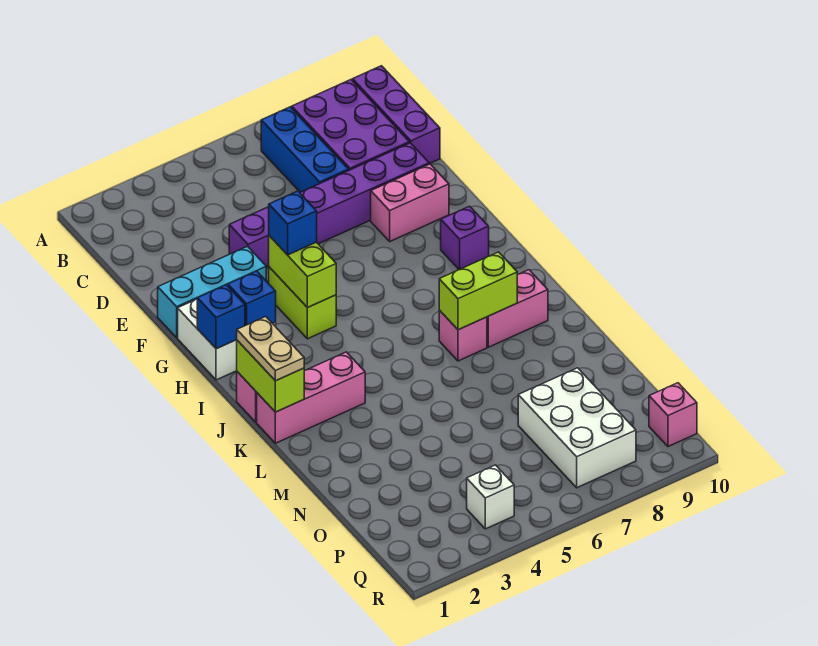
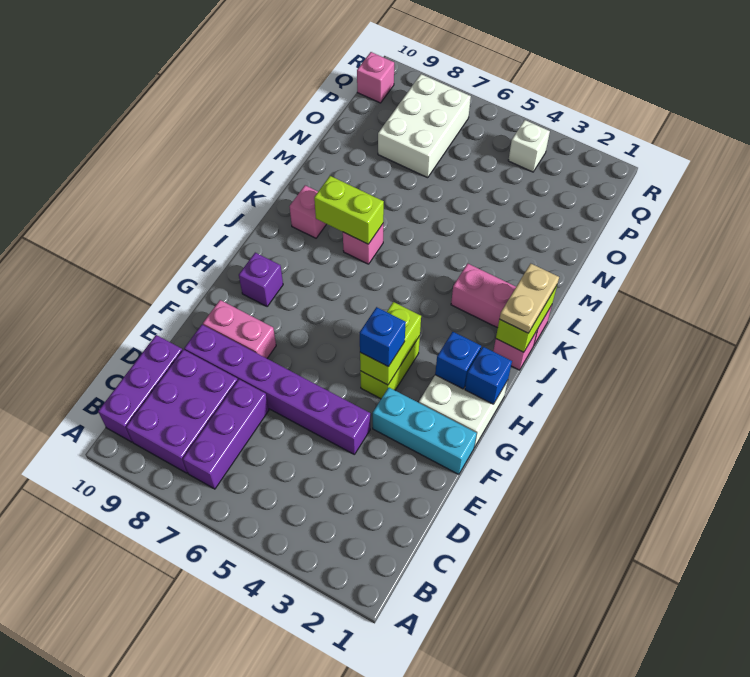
blue 1x3 brick [261,107,349,192] -> purple 1x3 brick [183,379,269,489]
pink 1x2 brick [487,270,548,347] -> pink 1x1 brick [290,185,326,238]

